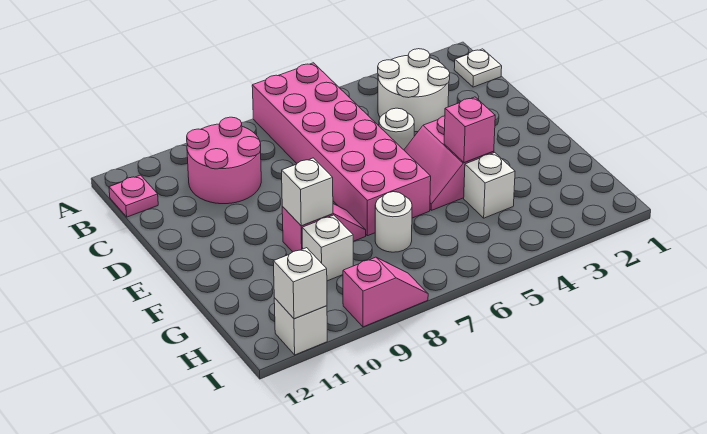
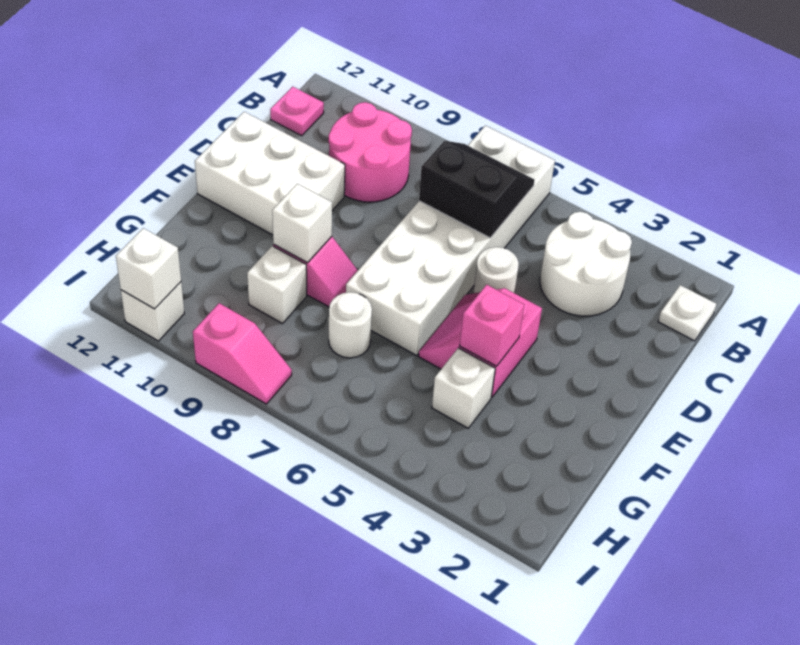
pink 2x6 brick [252,63,431,236] -> white 2x6 brick [346,126,555,356]
none -> black 2x2 slope [419,141,534,238]
none -> white 2x3 brick [195,112,345,235]

